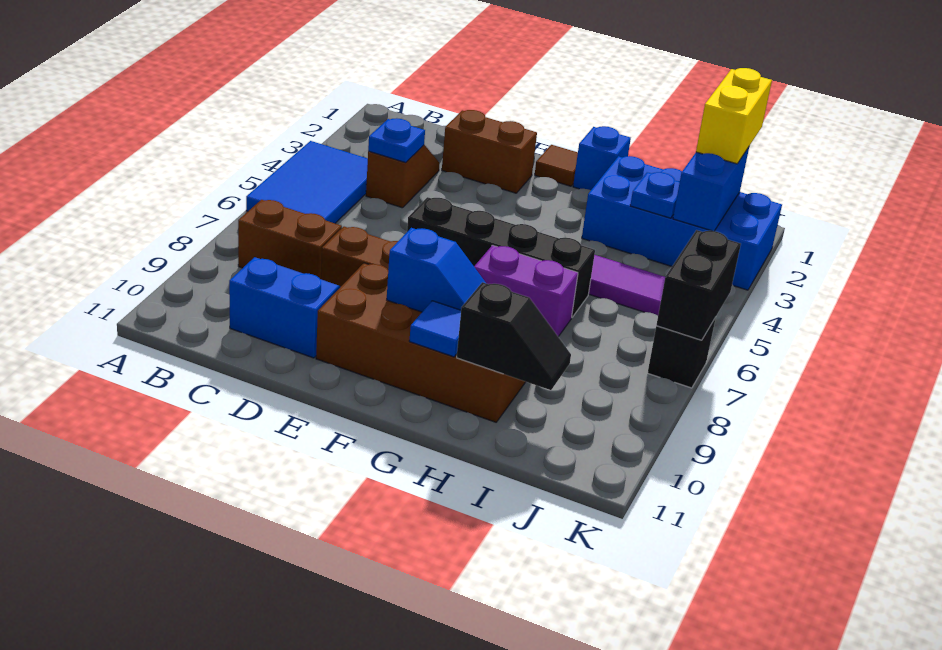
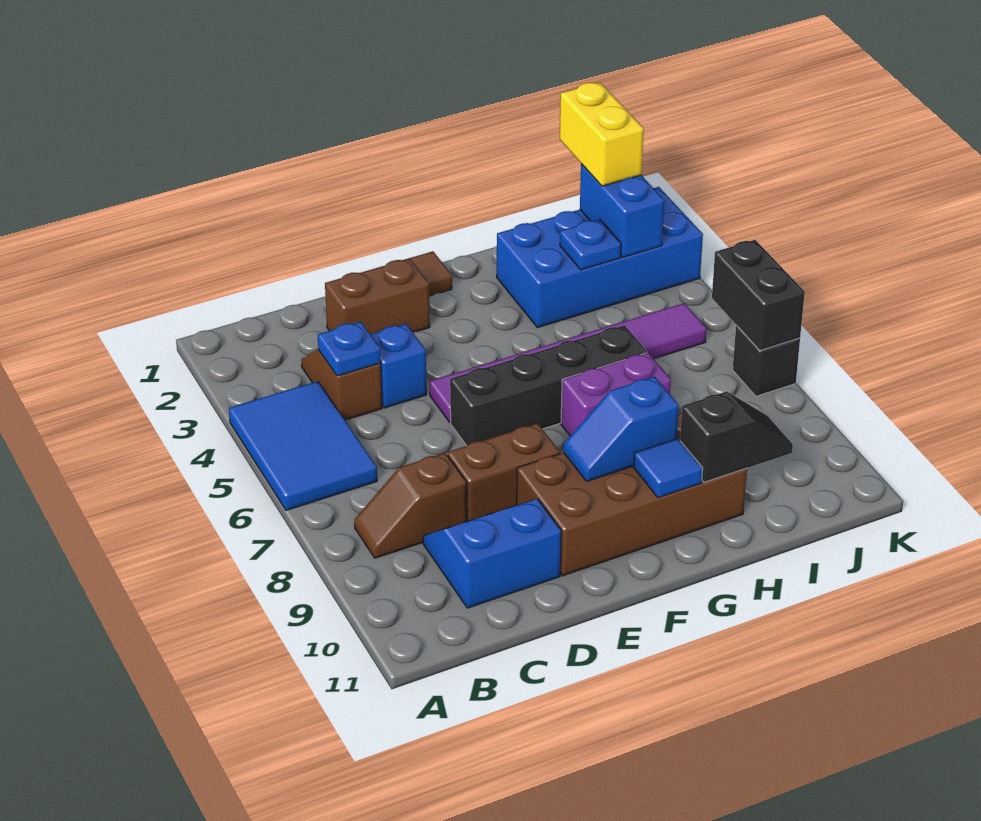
brown 1x2 brick [238,200,342,279] -> brown 1x2 slope [354,453,467,558]
blue 1x2 slope [387,228,486,312] -> blue 1x2 slope turned to [563,377,679,481]
blue 1x1 brick [573,126,631,190] -> blue 1x1 brick moved to [370,324,427,408]

